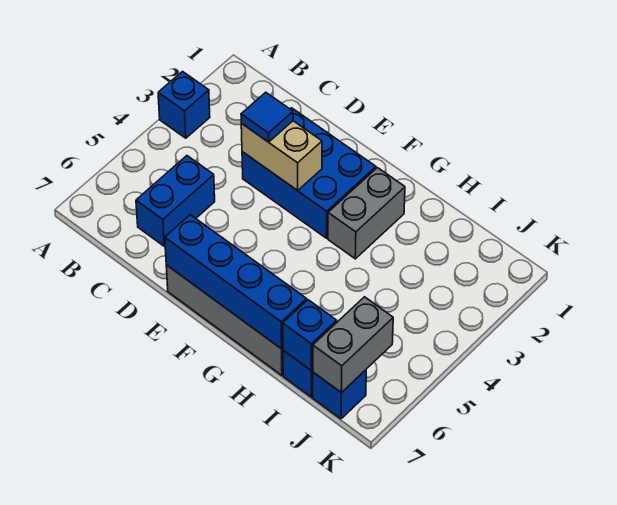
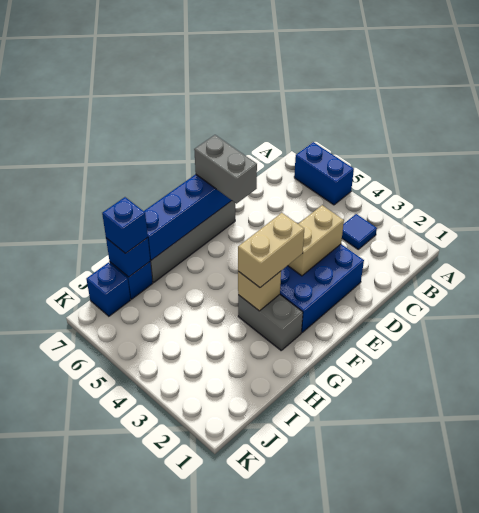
blue 1x1 brick [158,72,210,138] -> blue 1x1 brick moved to [102,197,148,253]
blue 1x2 brick [136,156,215,246] -> blue 1x2 brick moved to [294,142,354,205]
blue 1x1 tile [241,92,293,142] -> blue 1x1 tile moved to [342,214,377,249]
none -> tan 1x2 brick [238,213,304,288]
none -> tan 1x1 brick [238,271,281,311]
grey 1x2 brick [313,297,393,393] -> grey 1x2 brick moved to [194,135,257,204]

